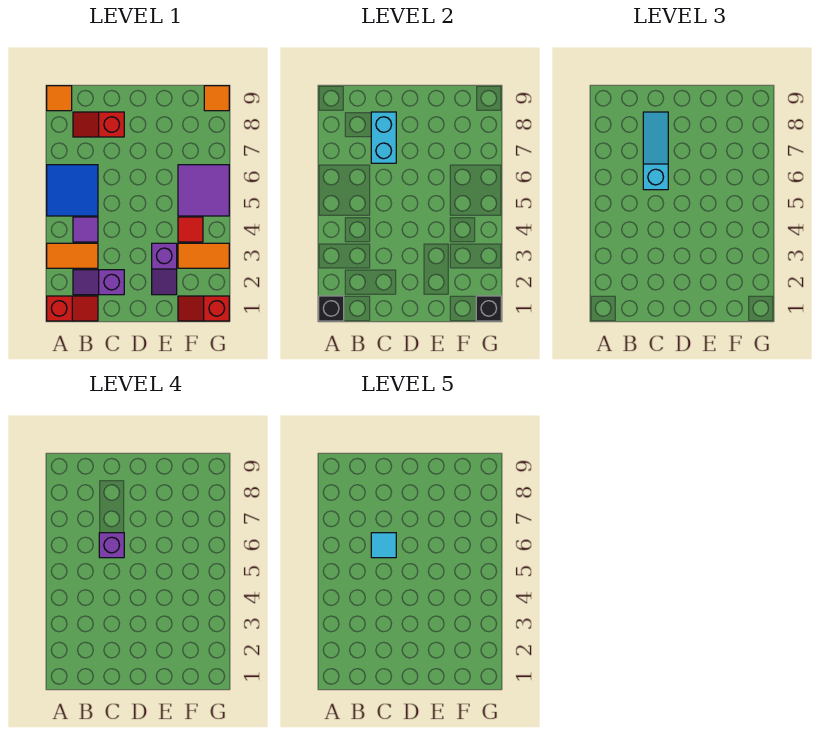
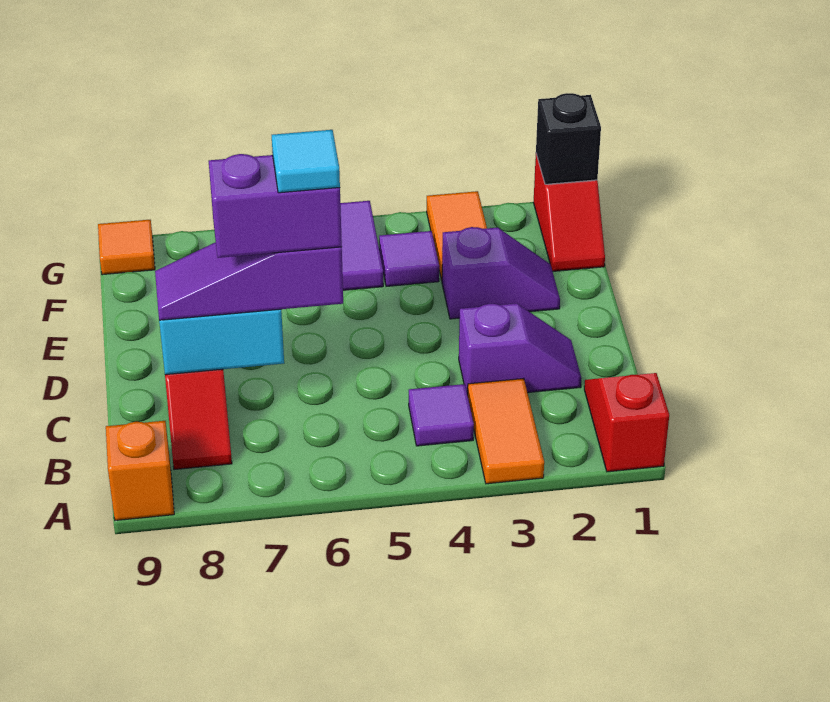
black 1x1 brick [319,296,344,321] -> none
blue 2x2 tile [47,165,98,216] -> none
orange 1x1 tile [47,86,72,111] -> orange 1x1 brick [106,421,174,520]
purple 1x2 slope [73,270,124,295] -> purple 1x2 slope turned to [459,303,582,395]
cyan 1x3 slope [643,112,668,190] -> purple 1x3 slope [155,242,343,320]
purple 1x1 brick [99,533,124,558] -> purple 1x2 brick [209,154,342,258]
red 1x1 tile [178,217,203,242] -> purple 1x1 tile [379,231,439,286]

